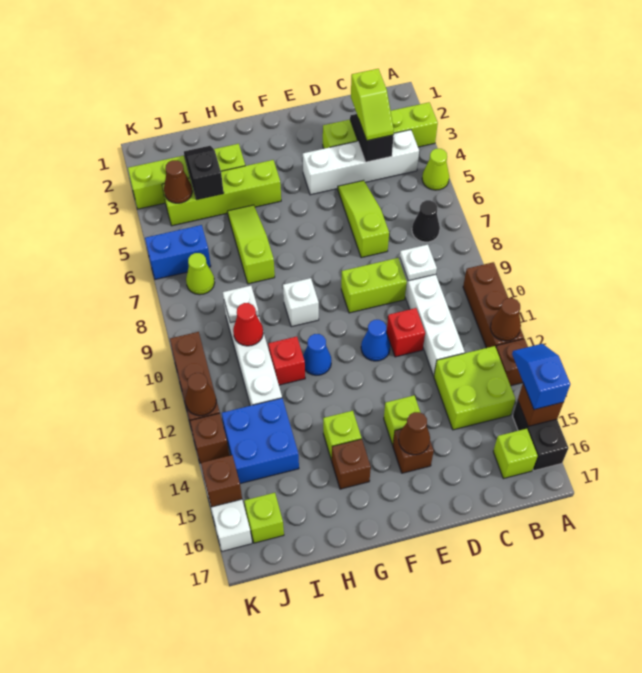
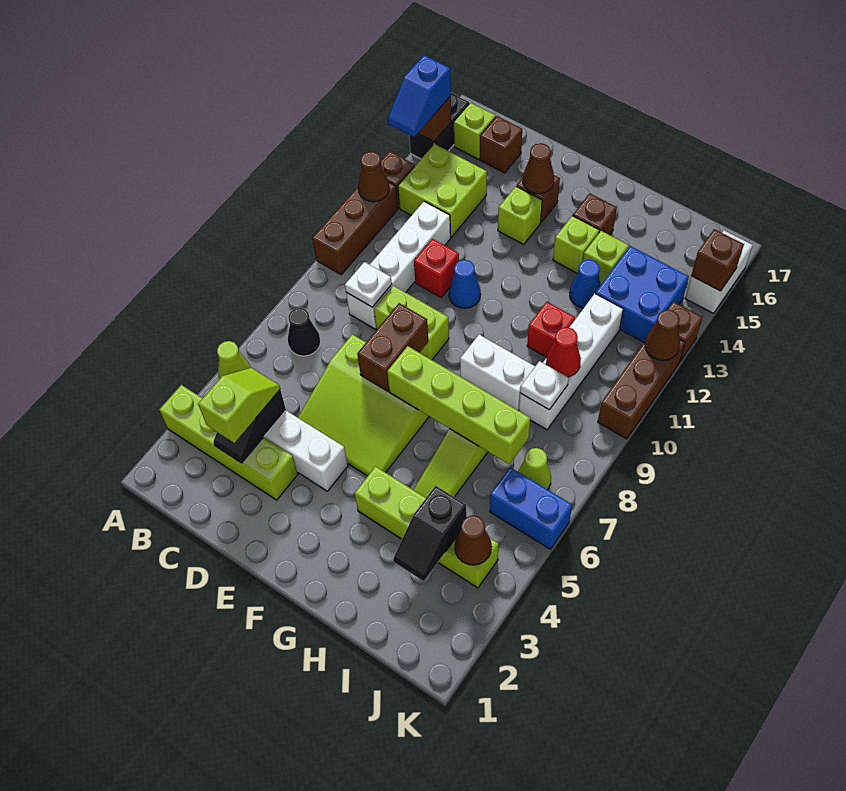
none -> brown 1x1 brick [480,116,522,173]
lime 1x3 slope [338,180,389,258] -> lime 3x3 slope [298,334,429,476]
none -> brown 1x2 brick [357,303,428,391]
white 1x1 brick [283,278,319,327] -> white 1x2 brick [460,335,535,411]
blue 1x1 cone [303,334,331,375] -> blue 1x1 cone moved to [570,260,601,308]
lime 1x4 brick [128,144,245,209] -> lime 1x4 brick moved to [387,346,530,464]
lime 1x1 brick [244,493,284,543] -> lime 1x1 brick moved to [583,231,629,284]

